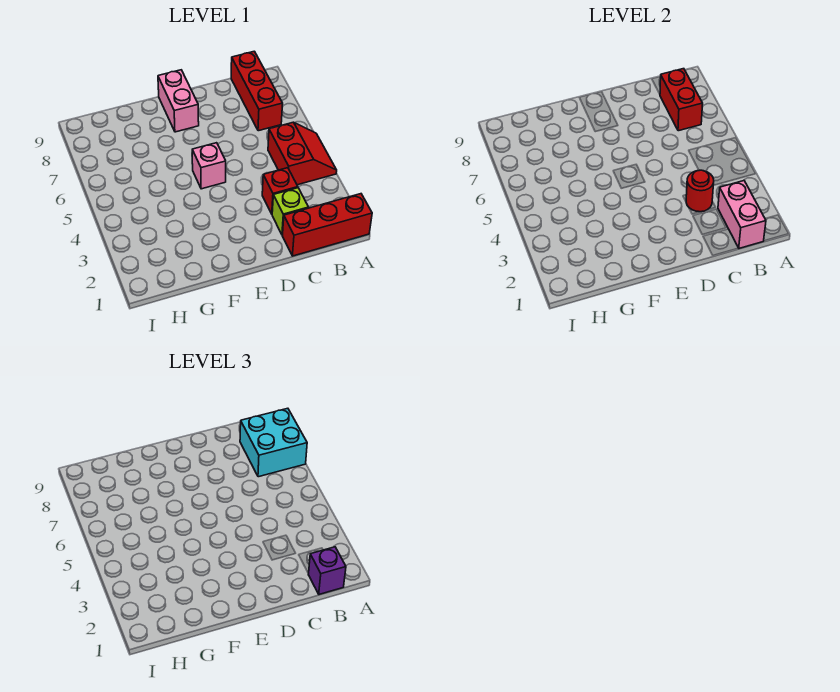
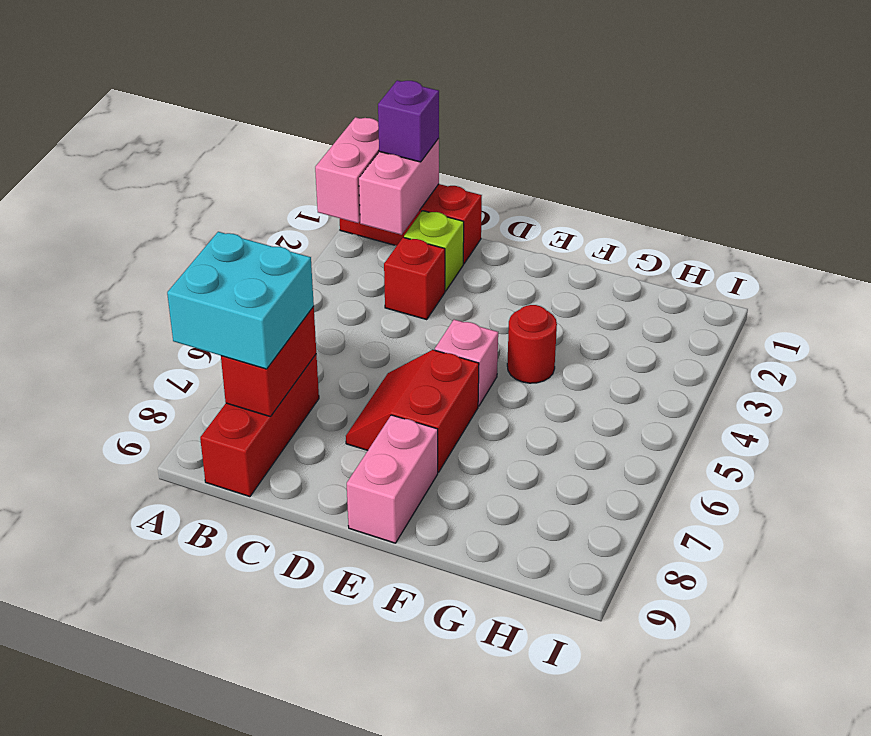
none -> pink 1x2 brick [315,117,379,223]
red 2x2 slope [268,122,337,185] -> red 2x2 slope moved to [346,350,479,472]
red 1x1 round brick [686,170,714,212] -> red 1x1 round brick moved to [507,305,557,383]

